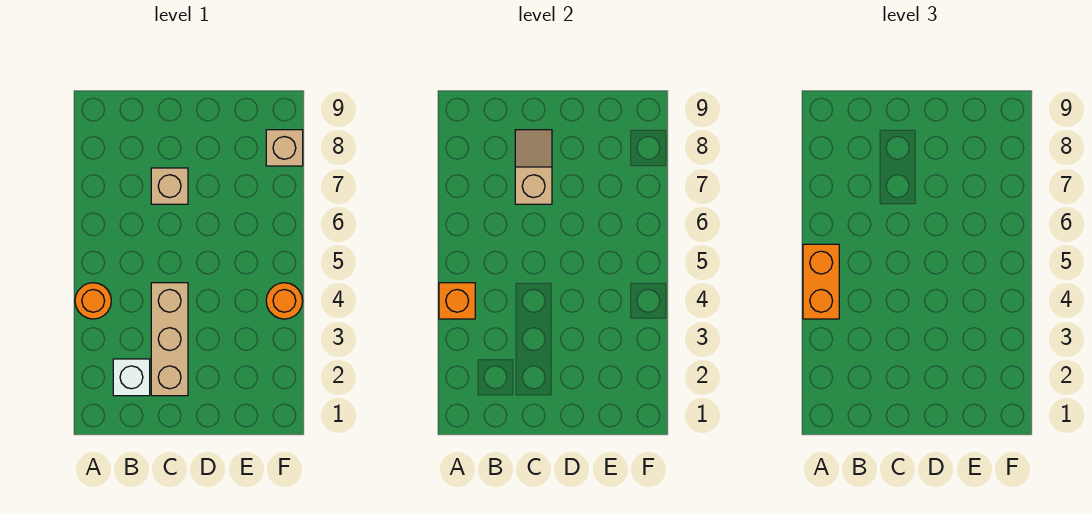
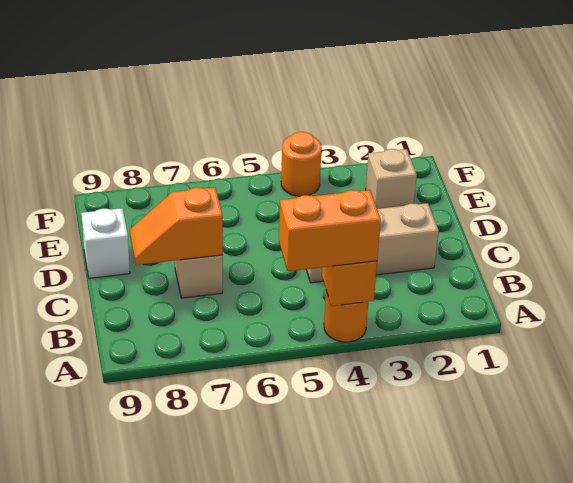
white 1x1 brick [113,359,150,396] -> white 1x1 brick moved to [81,208,130,278]
tan 1x2 slope [515,130,552,204] -> orange 1x2 slope [130,187,223,265]
tan 1x1 brick [266,130,303,166] -> tan 1x1 brick moved to [366,149,417,209]

